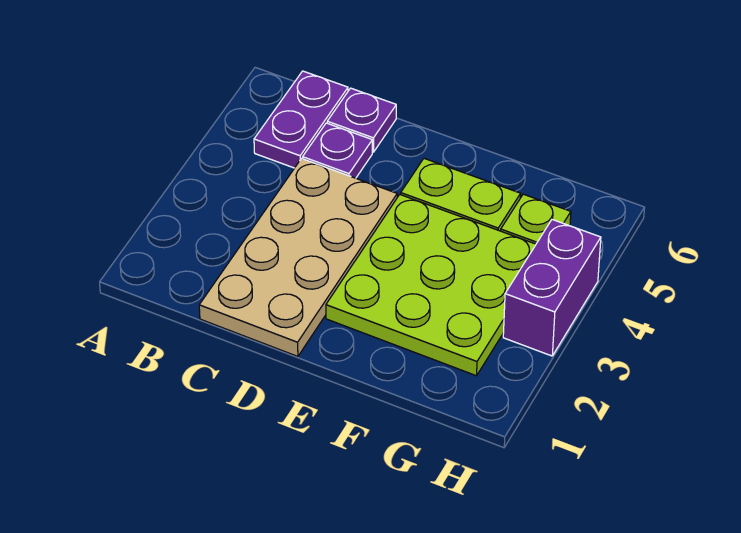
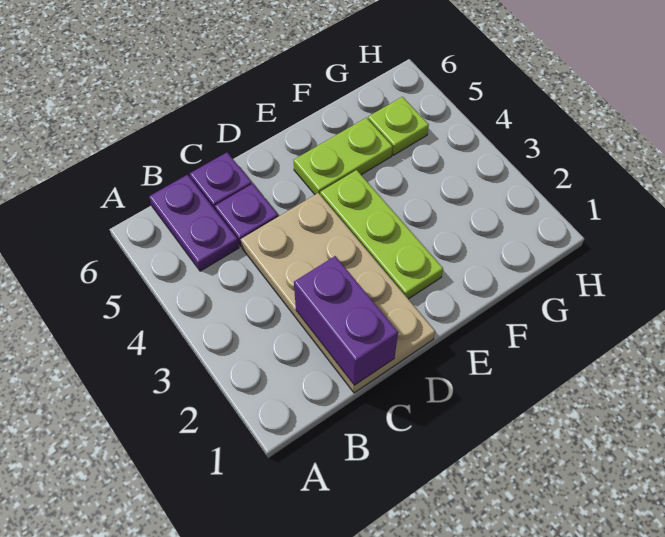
lime 3x3 plate [326,195,536,376] -> lime 1x3 plate [320,170,443,299]
purple 1x2 brick [503,219,601,356] -> purple 1x2 brick moved to [294,256,398,385]

